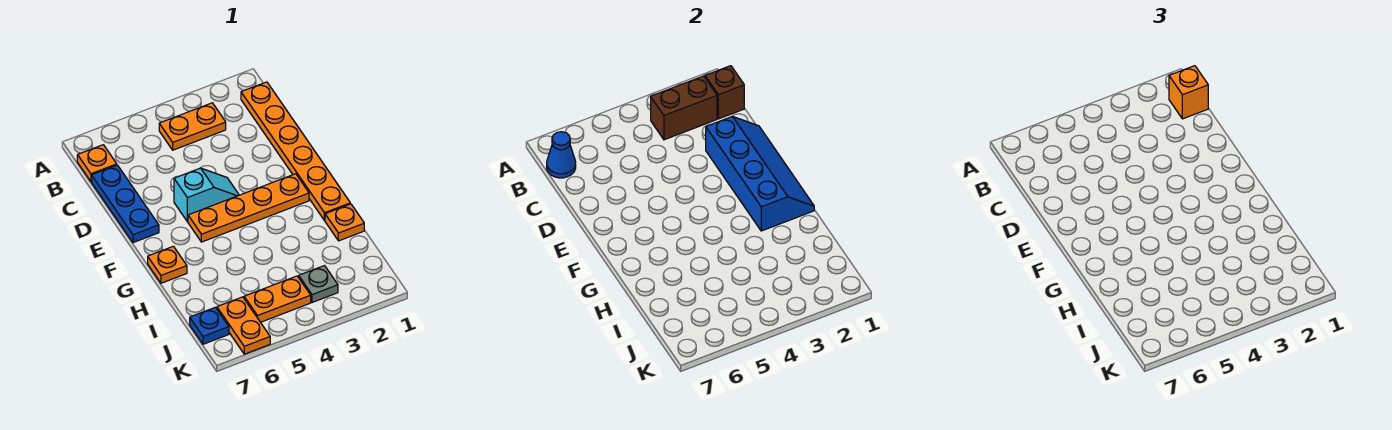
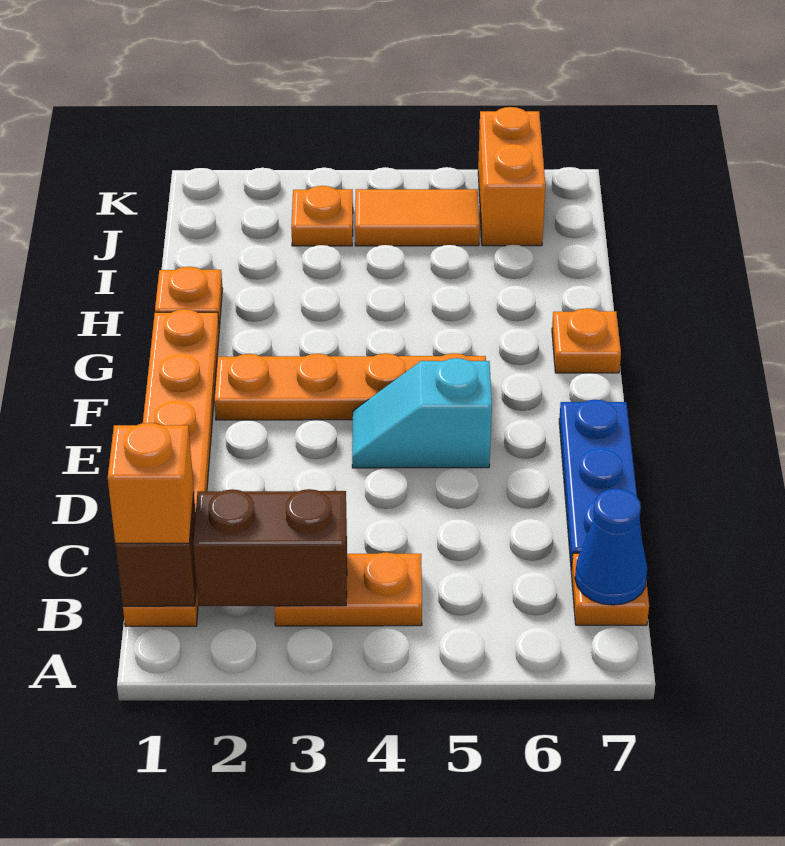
blue 2x4 slope [706,116,814,231] -> none
grey 1x1 plate [299,266,338,302] -> orange 1x1 plate [291,186,353,246]
orange 1x2 plate [244,276,311,322] -> orange 1x2 tile [355,189,479,246]
orange 1x2 plate [217,297,270,354] -> orange 1x2 brick [478,107,545,246]
blue 1x1 plate [190,307,229,344] -> none

